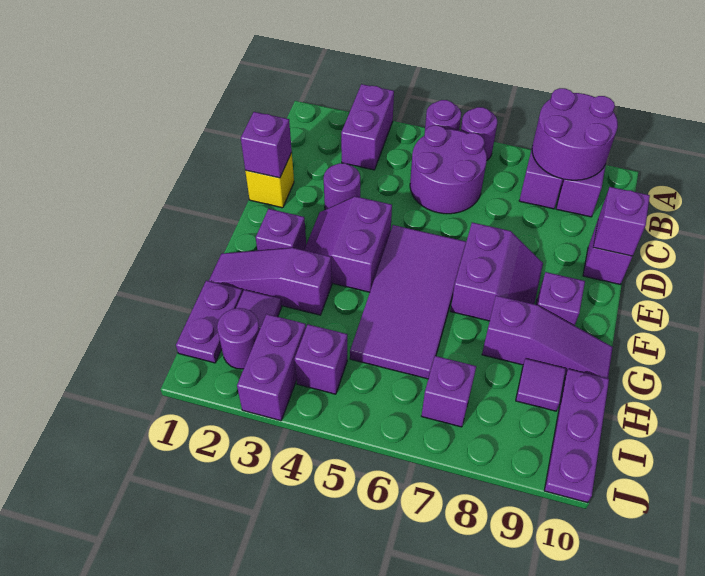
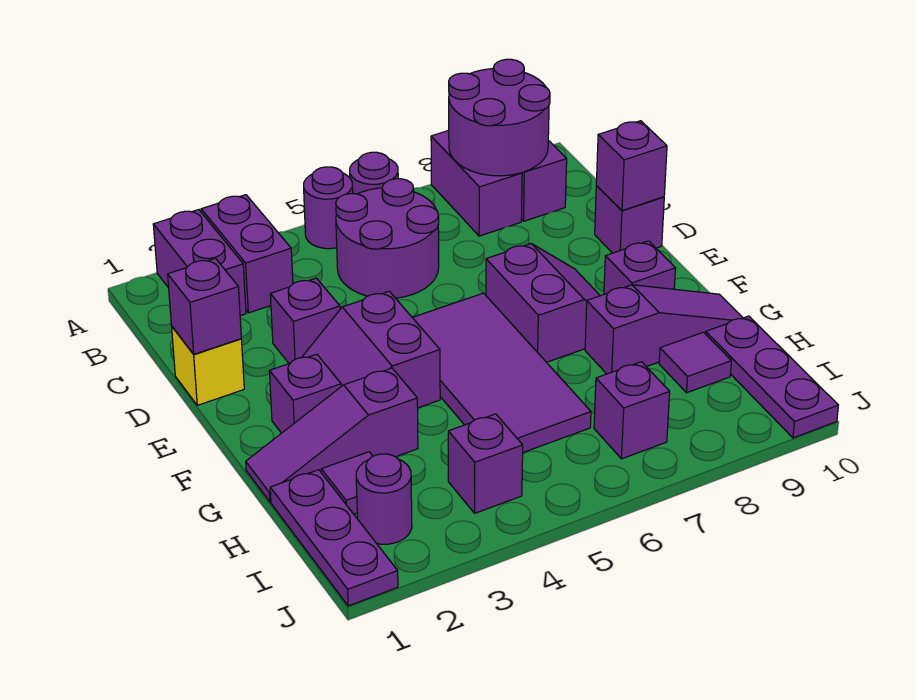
purple 1x1 round brick [324,163,360,210] -> purple 1x1 brick [270,278,340,364]
purple 1x2 plate [176,280,243,363] -> purple 1x3 plate [270,470,398,606]
purple 1x2 brick [237,314,306,421] -> purple 1x2 brick moved to [153,210,246,316]

